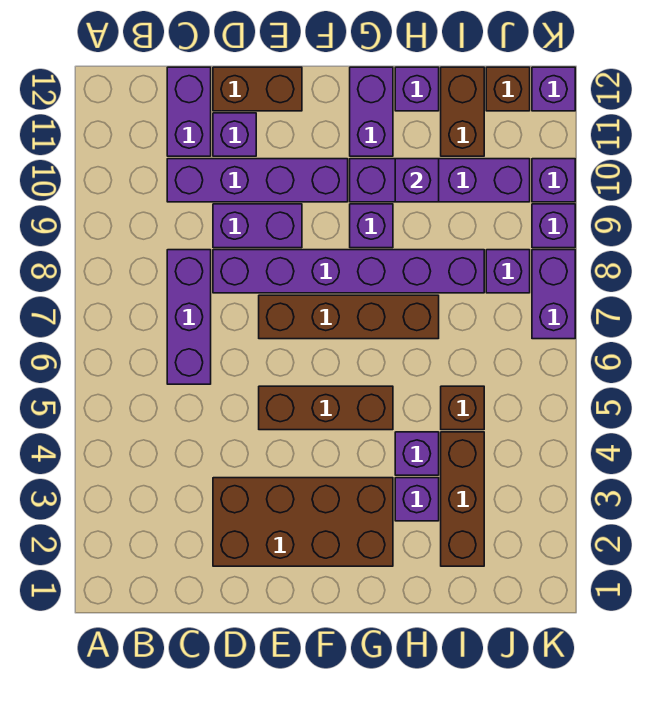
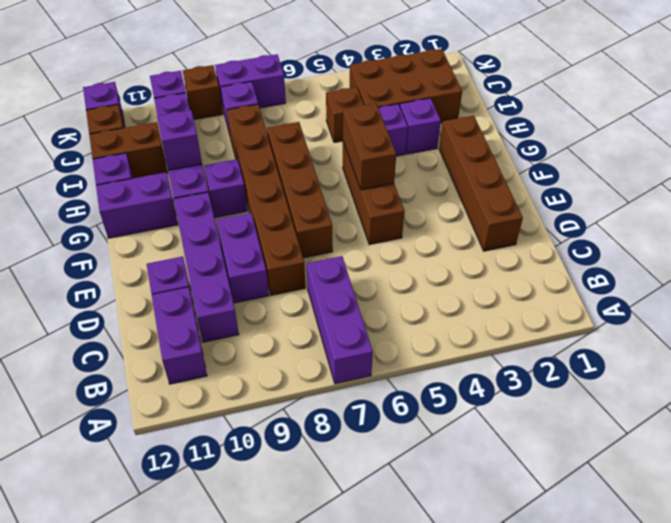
purple 1x3 brick [167,250,211,384] -> purple 1x3 brick turned to [307,256,373,384]
purple 1x2 brick [167,67,211,156] -> purple 1x2 brick turned to [152,287,207,384]
brown 2x4 brick [213,478,393,566] -> brown 1x4 brick [439,116,523,251]
purple 1x6 brick [213,250,484,293] -> brown 1x6 brick [227,104,305,295]
brown 1x2 brick [213,67,302,111] -> brown 1x2 brick moved to [343,103,396,190]
brown 1x3 brick [441,432,484,566] -> brown 2x3 brick [350,49,462,123]
purple 1x1 brick [532,204,575,248] -> brown 1x1 brick [183,65,223,120]

